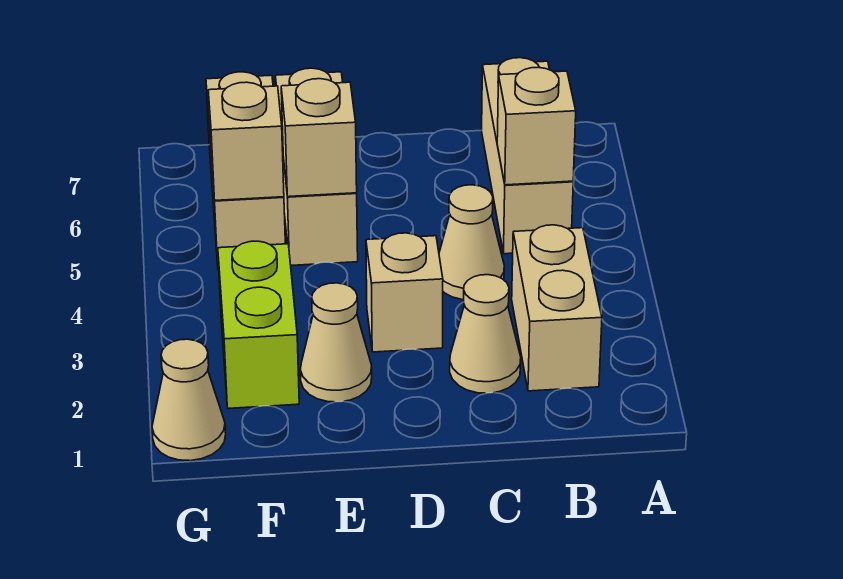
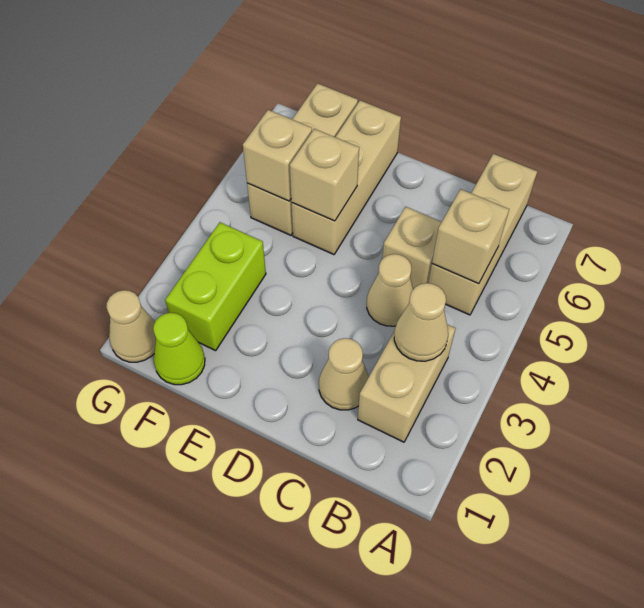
tan 1x1 brick [366,233,443,352] -> tan 1x1 brick moved to [382,207,441,289]
tan 1x1 cone [300,283,372,402] -> tan 1x1 cone moved to [394,283,448,361]
none -> lime 1x1 cone [153,313,205,385]

